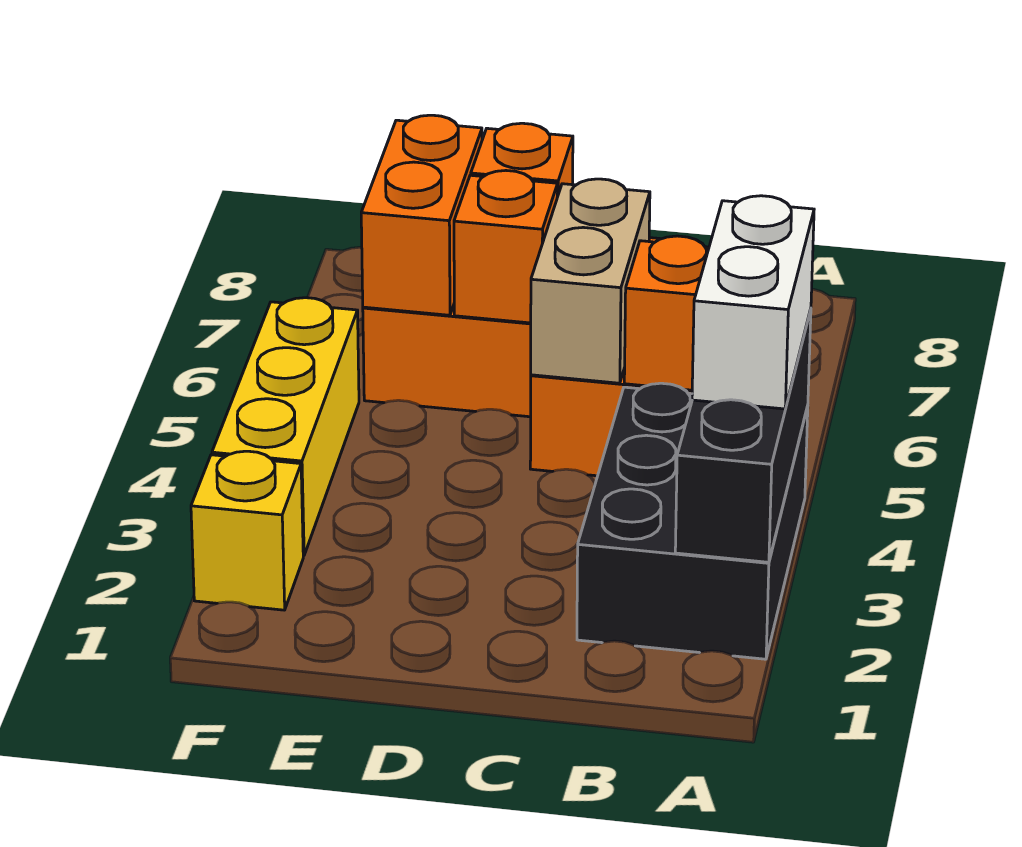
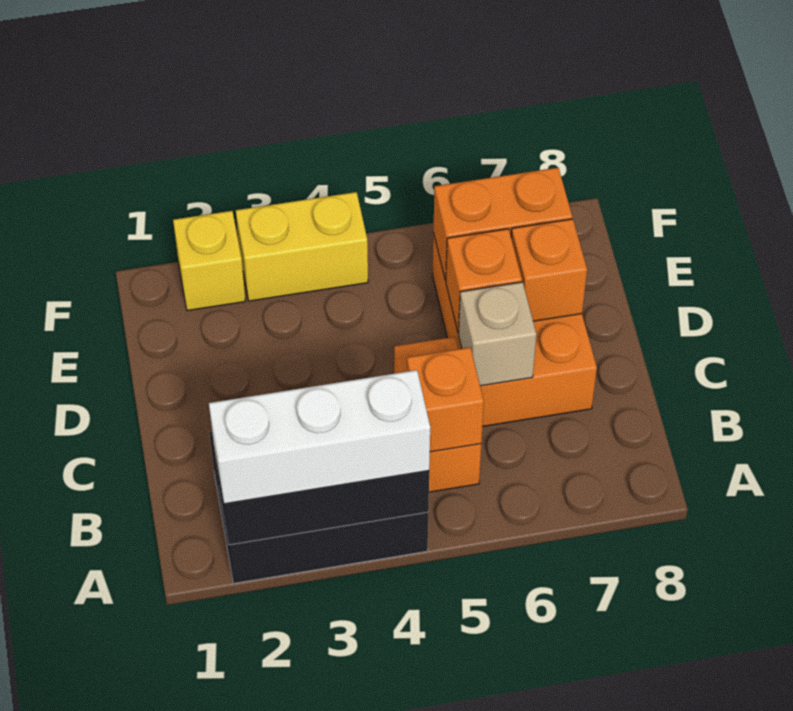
white 1x2 brick [692,196,814,409] -> white 1x3 brick [209,370,430,504]
tan 1x2 brick [531,179,650,383] -> tan 1x1 brick [459,282,536,386]
yellow 1x3 brick [212,298,359,556] -> yellow 1x2 brick [236,192,368,301]

